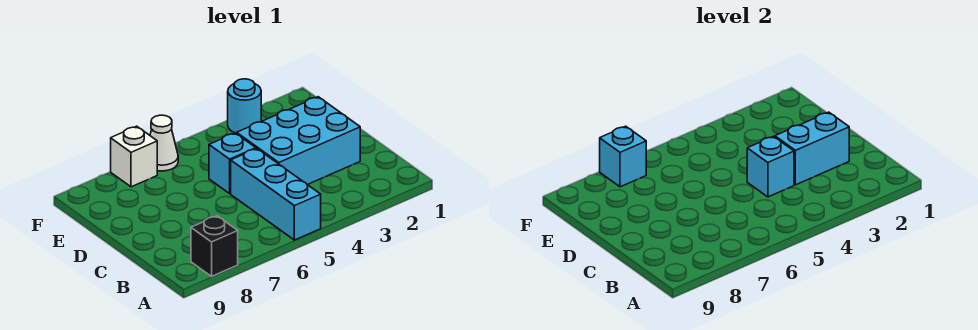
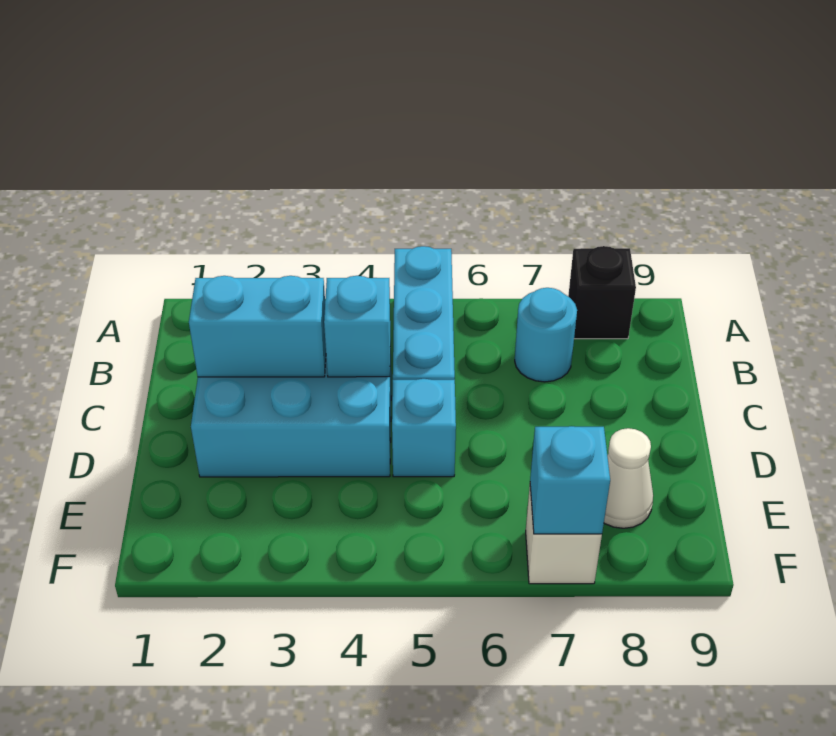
cyan 1x1 round brick [228,79,261,134] -> cyan 1x1 round brick moved to [515,288,577,382]
white 1x1 cone [150,115,178,171] -> white 1x1 cone moved to [604,428,653,528]

